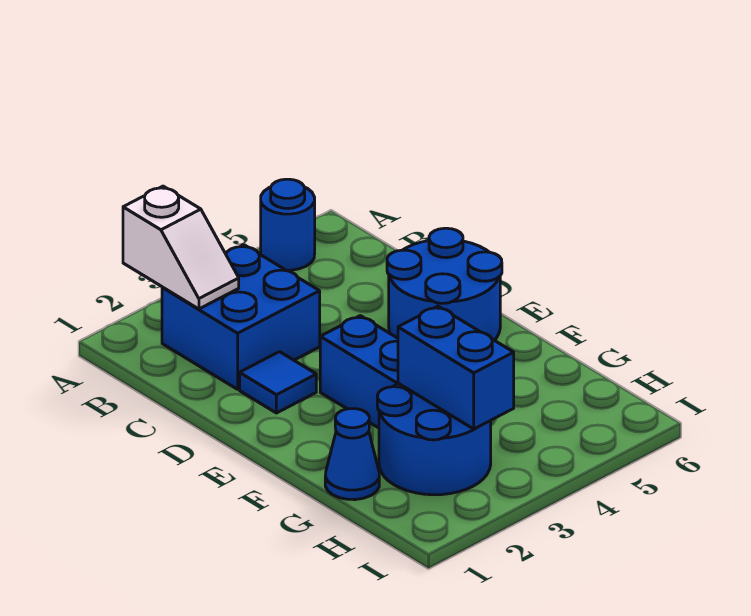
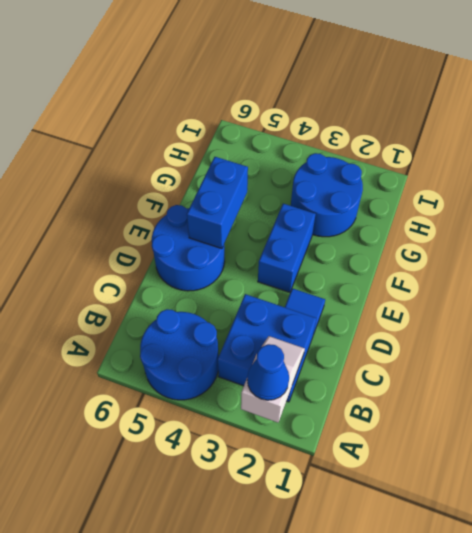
blue 1x1 round brick [261,179,315,270] -> blue 2x2 round brick [140,309,219,400]
blue 1x1 cone [325,409,379,500] -> blue 1x1 cone moved to [247,344,289,400]
blue 1x2 brick [398,306,514,429] -> blue 1x2 brick moved to [187,157,248,249]

